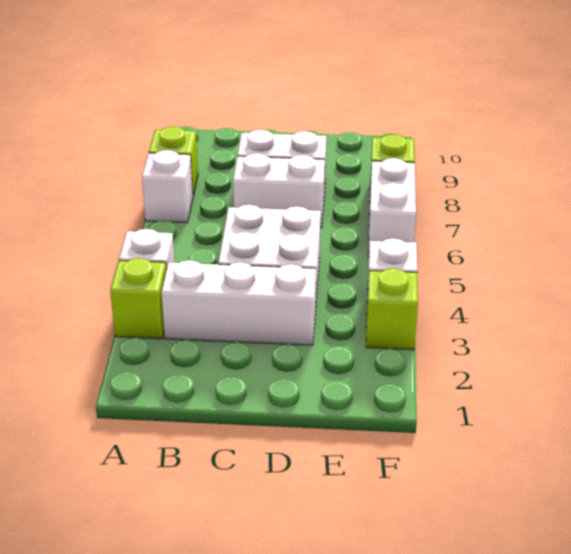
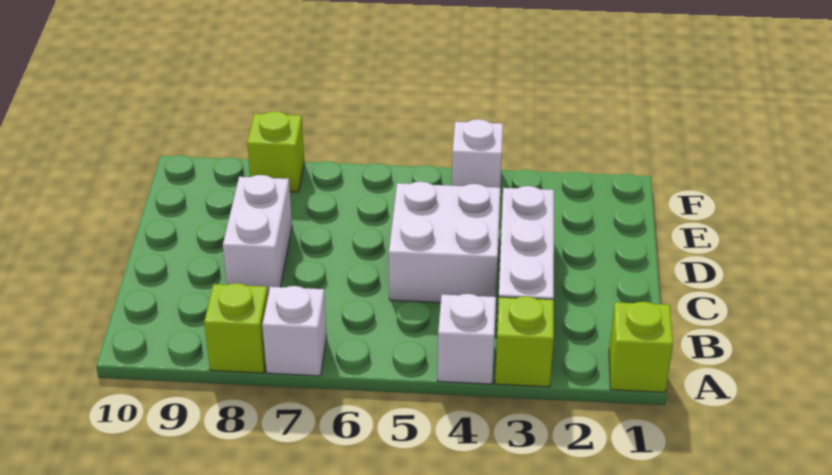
white 1x2 brick [233,153,325,228] -> none
lime 1x1 brick [366,268,418,350] -> lime 1x1 brick moved to [609,302,673,392]
white 1x2 brick [368,158,416,256] -> none

